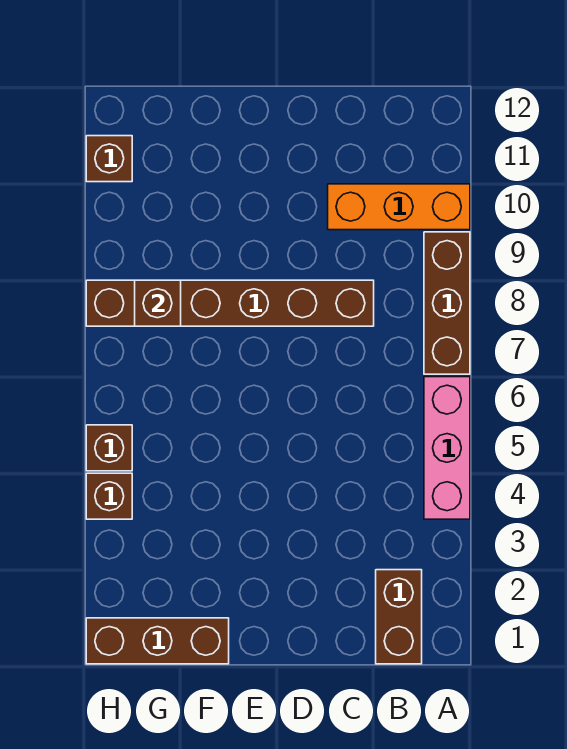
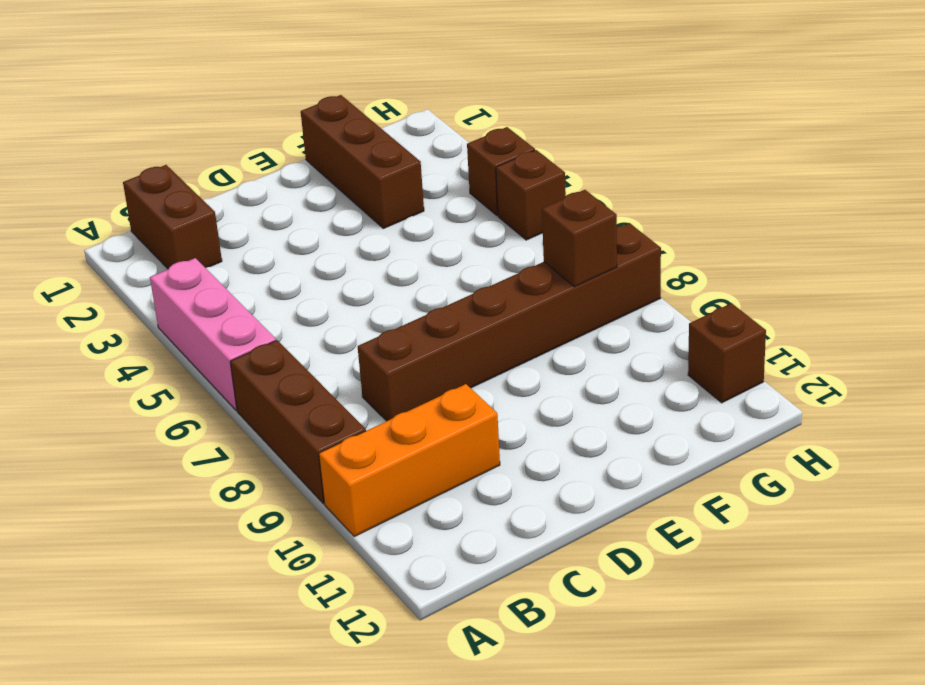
brown 1x3 brick [86,618,229,664] -> brown 1x3 brick turned to [301,95,424,228]

